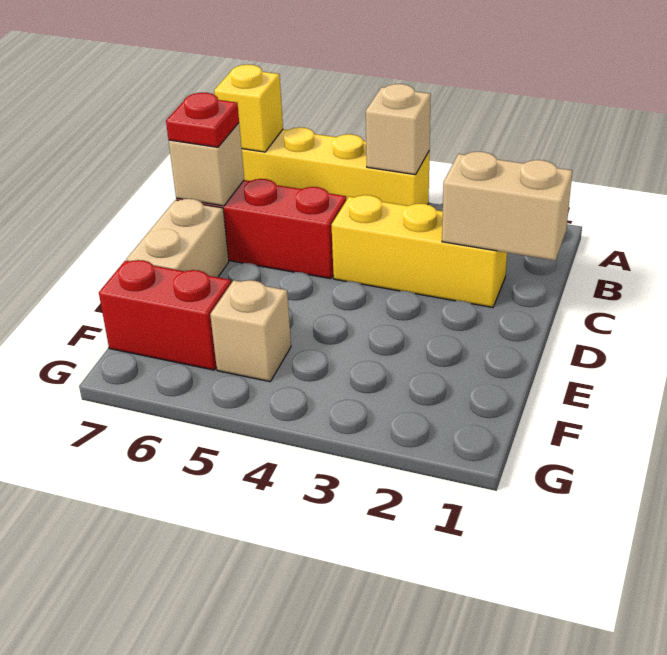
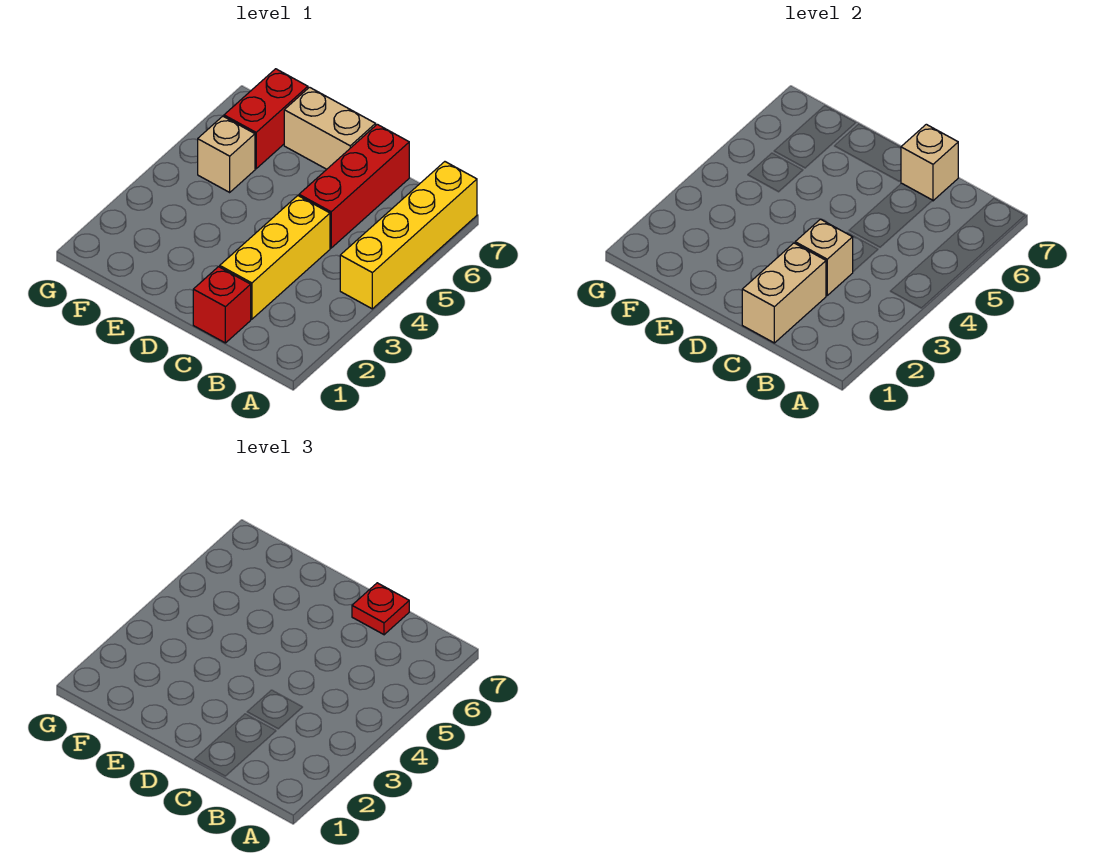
tan 1x1 brick [366,84,431,175] -> tan 1x1 brick moved to [795,219,853,295]
yellow 1x1 brick [214,65,283,152] -> none
none -> red 1x1 brick [193,267,251,343]

